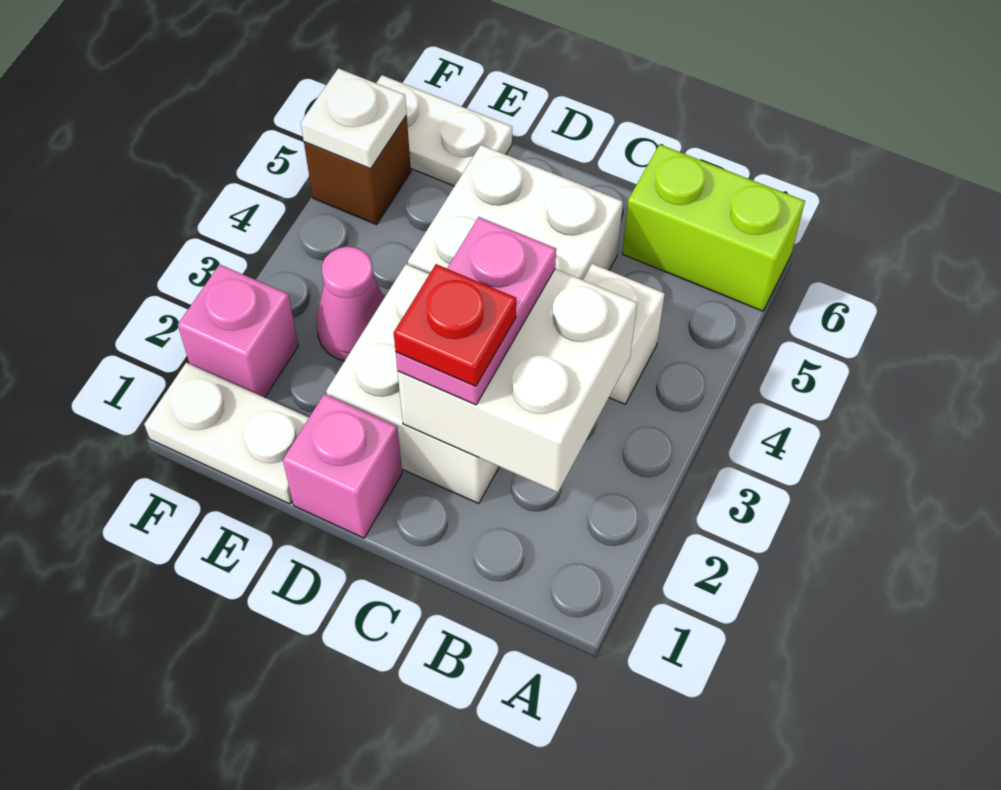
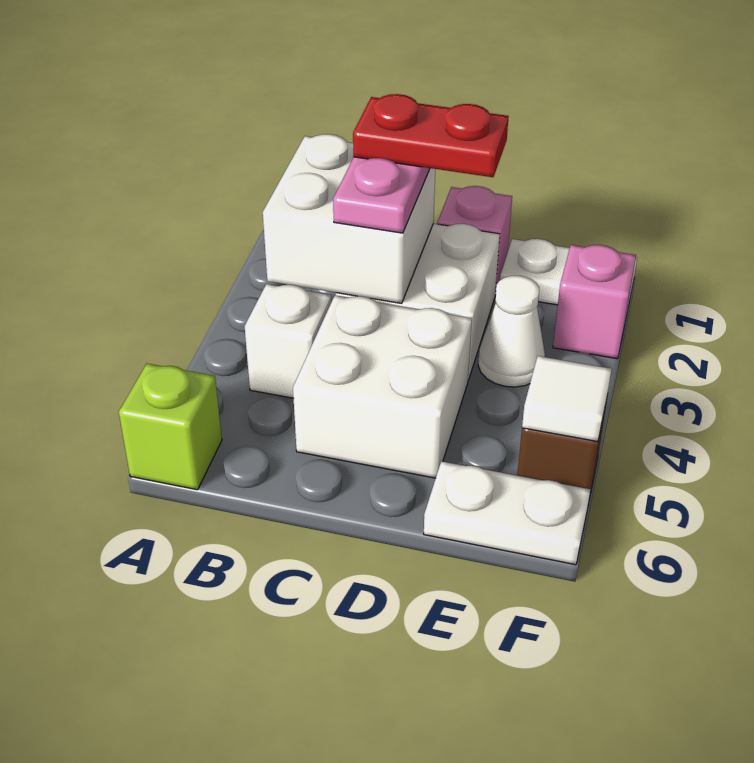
lime 1x2 brick [622,144,805,311] -> lime 1x1 brick [119,364,222,490]
red 1x1 plate [394,264,516,386] -> red 1x2 plate [353,94,509,177]
pink 1x1 cone [316,247,384,361] -> white 1x1 cone [478,276,545,387]
white 1x1 plate [301,68,407,169] -> white 1x1 tile [522,356,612,442]

